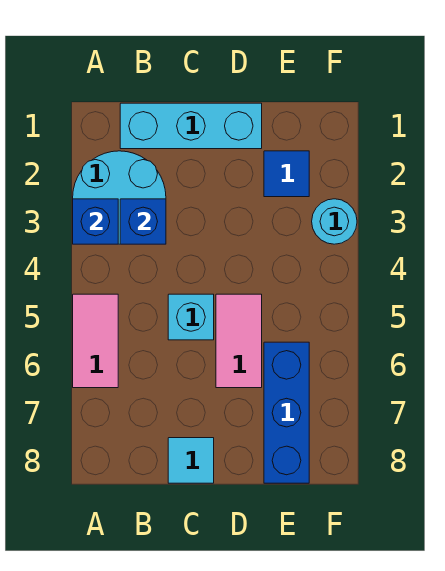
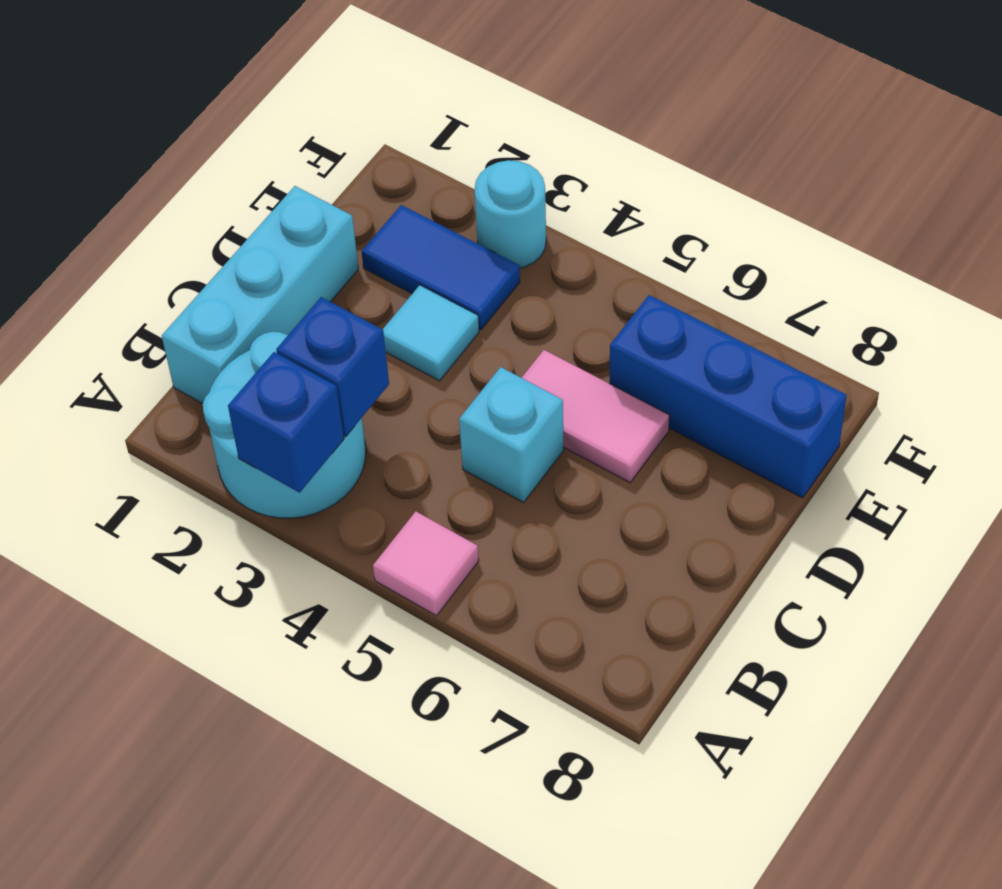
pink 1x2 tile [73,294,118,388] -> pink 1x1 tile [373,512,479,616]
cyan 1x1 tile [168,438,214,483] -> cyan 1x1 tile moved to [383,285,479,381]
blue 1x1 tile [264,151,309,197] -> blue 1x2 tile [362,205,520,330]

